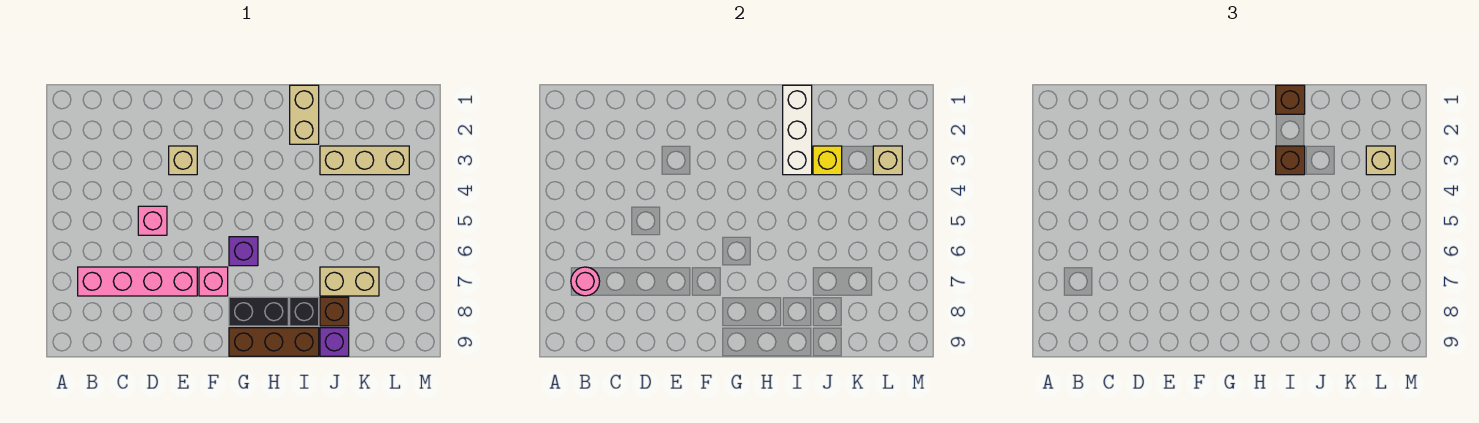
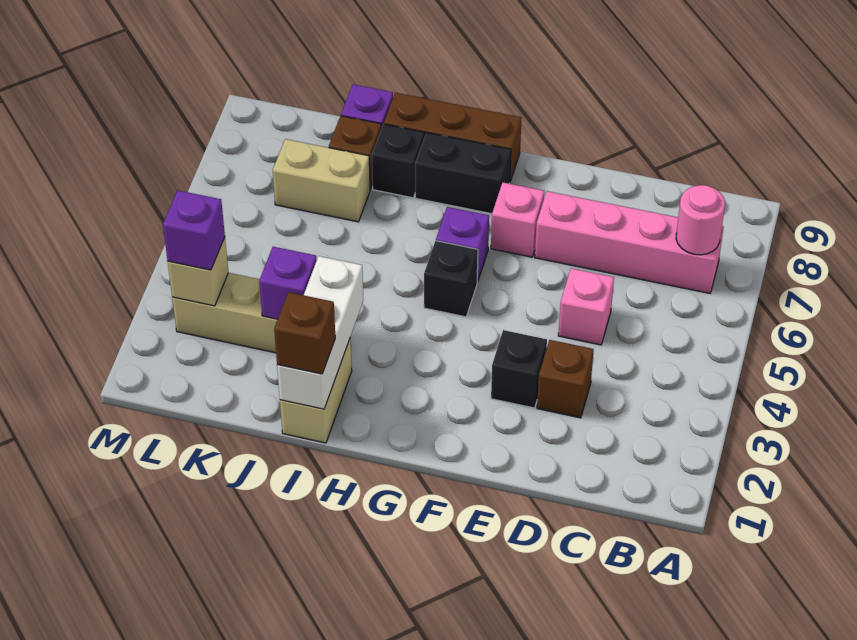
tan 1x1 brick [169,146,197,175] -> black 1x1 brick [491,330,547,408]
none -> black 1x1 brick [424,241,478,317]
brown 1x1 brick [1276,146,1305,175] -> brown 1x1 brick moved to [537,340,594,418]
yellow 1x1 brick [813,146,842,175] -> purple 1x1 brick [259,247,317,319]
tan 1x1 brick [1366,146,1395,175] -> purple 1x1 brick [163,191,225,270]

